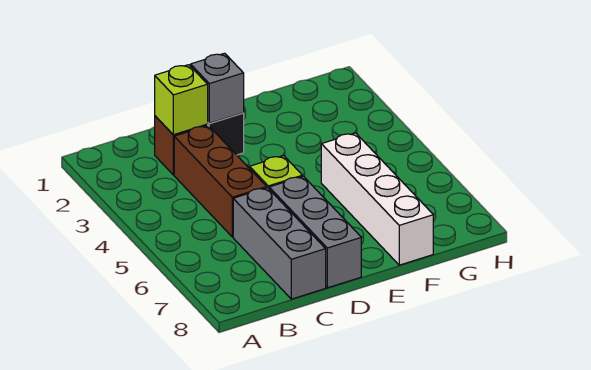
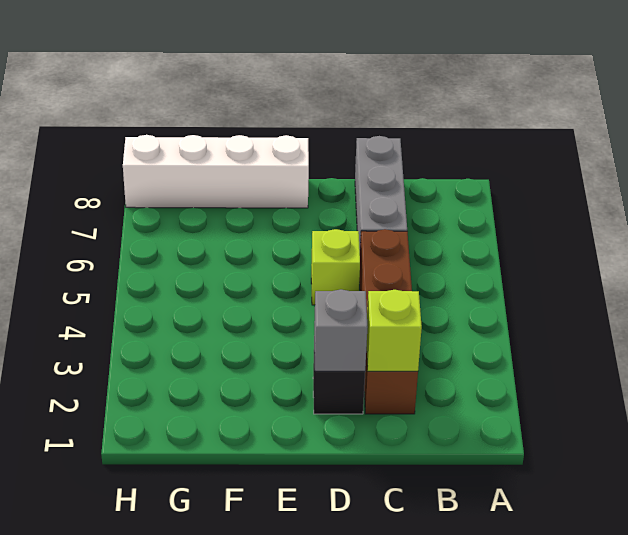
grey 1x3 brick [269,176,361,288] -> none
white 1x4 brick [321,133,433,265] -> white 1x4 brick turned to [123,135,309,208]

